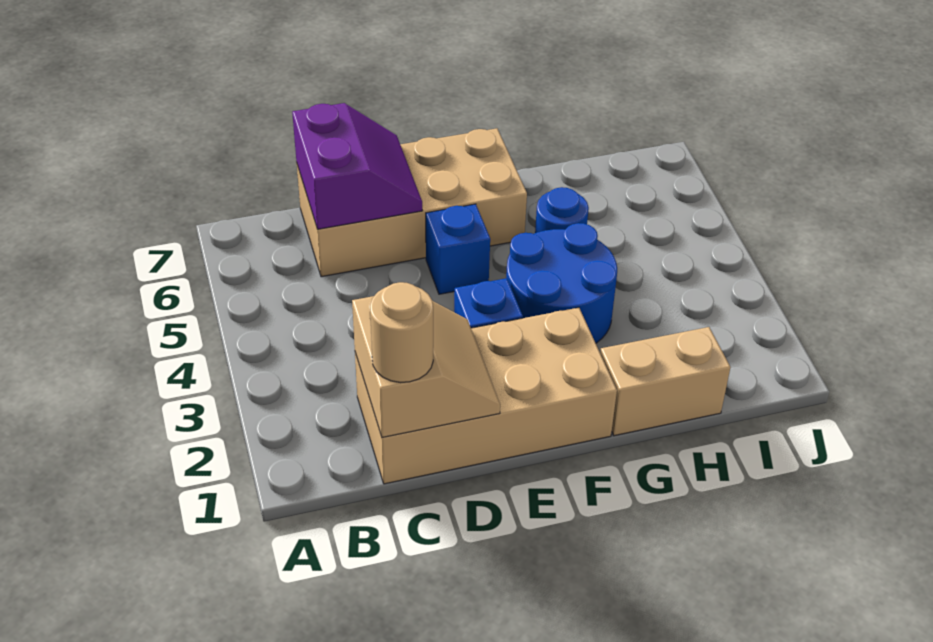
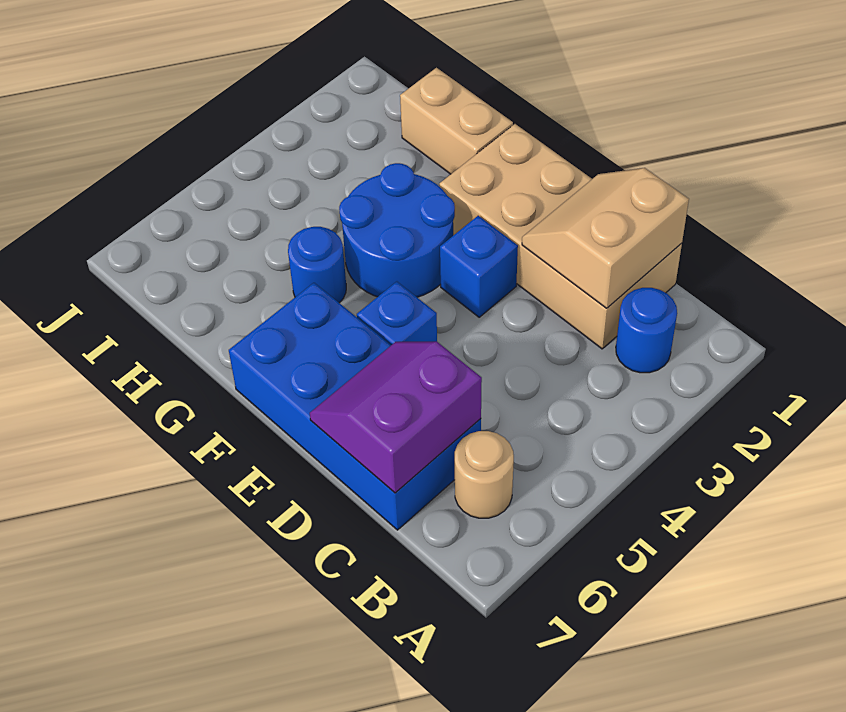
none -> blue 1x1 round brick [616,288,677,373]
tan 1x1 round brick [370,282,433,383] -> tan 1x1 round brick moved to [455,431,514,518]
tan 2x4 brick [297,128,527,277] -> blue 2x4 brick [229,283,481,530]

